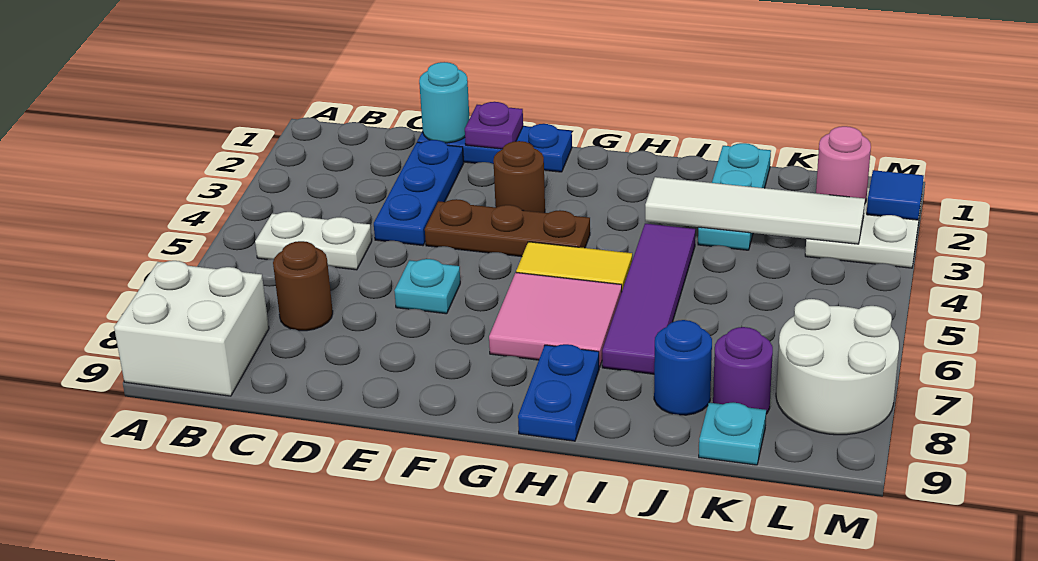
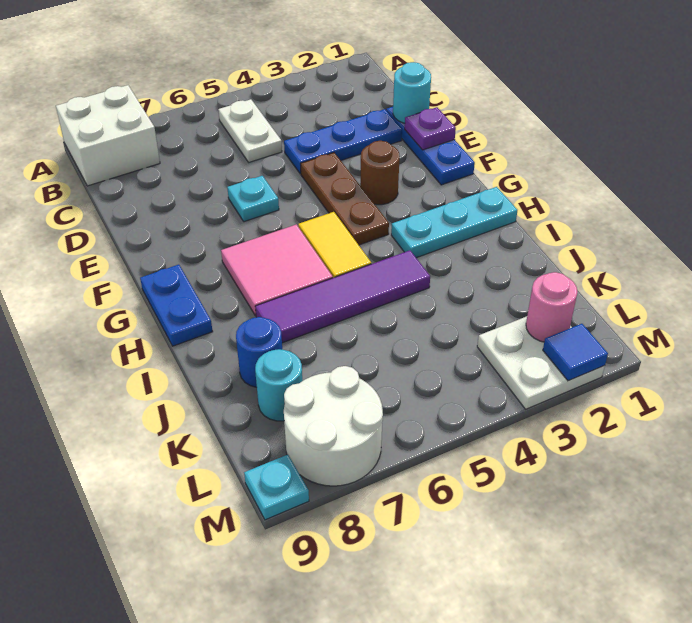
brown 1x1 round brick [273,241,333,331] -> none
blue 1x2 plate [518,344,599,441] -> blue 1x2 plate turned to [140,265,213,346]
white 1x4 tile [645,177,865,244] -> none
cyan 1x3 plate [698,143,771,250] -> cyan 1x3 plate moved to [391,187,517,258]
purple 1x1 round brick [713,327,773,414] -> cyan 1x1 round brick [255,349,302,421]
cyan 1x1 plate [699,403,766,465] -> cyan 1x1 plate moved to [244,455,309,520]

